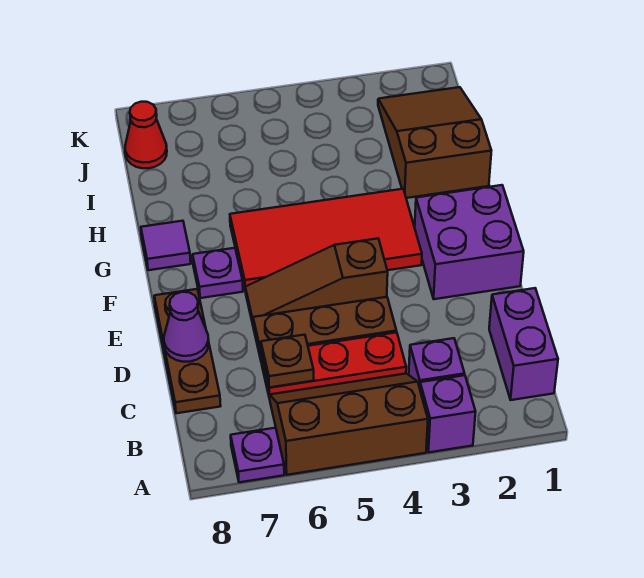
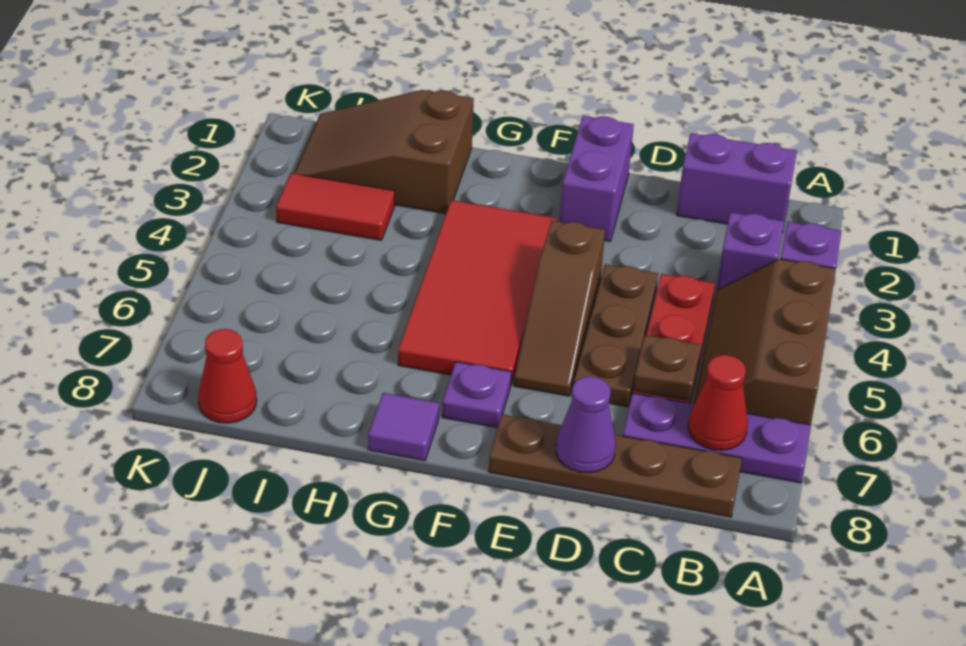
purple 1x1 plate [231,428,284,482] -> purple 1x3 plate [623,393,811,483]
none -> red 1x1 cone [688,355,748,450]
brown 1x3 plate [154,289,221,413] -> brown 1x4 plate [489,414,742,517]
purple 2x2 brick [415,185,524,299] -> purple 1x2 brick [560,116,634,241]
none -> red 1x2 tile [276,173,395,240]

